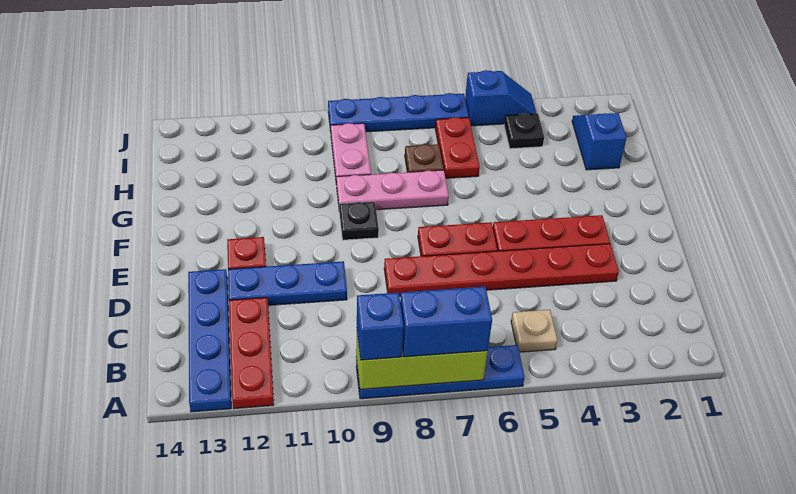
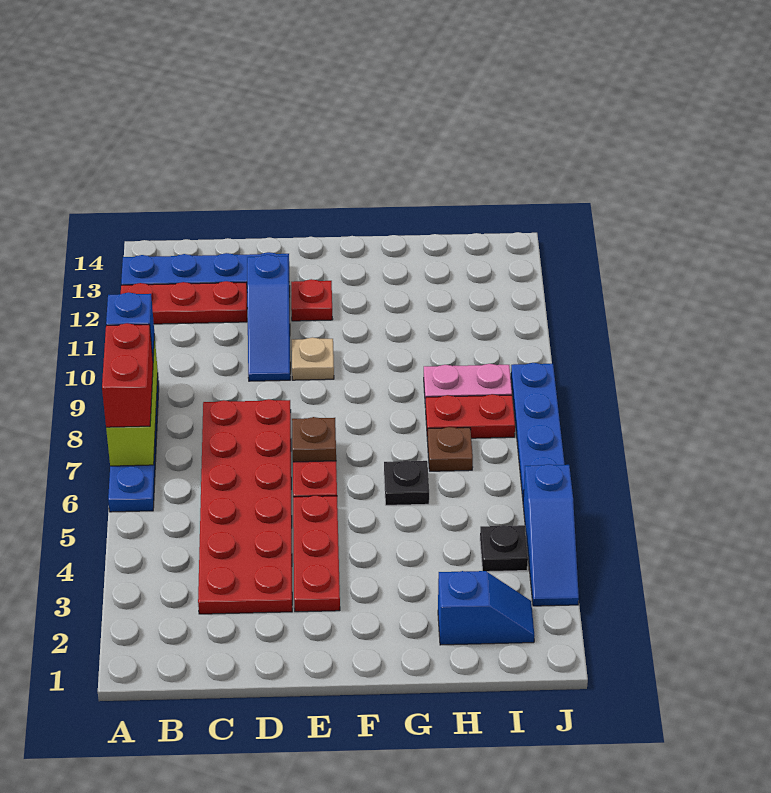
blue 1x2 brick [400,287,492,357] -> red 1x2 brick [102,323,153,427]
tan 1x1 plate [511,310,557,352] -> tan 1x1 plate moved to [292,337,334,380]
red 1x6 plate [384,244,619,296] -> red 2x6 plate [198,399,292,614]
blue 1x3 plate [228,261,347,305] -> blue 1x3 slope [247,255,290,381]
none -> brown 1x1 plate [292,417,336,462]
black 1x1 plate [339,202,379,240] -> black 1x1 plate moved to [384,460,429,505]
pink 1x3 plate [336,170,449,212] -> none
red 1x2 plate [435,117,480,178] -> red 1x2 plate moved to [426,394,515,438]
blue 1x2 slope [465,70,536,126] -> blue 1x3 slope [523,464,579,606]

